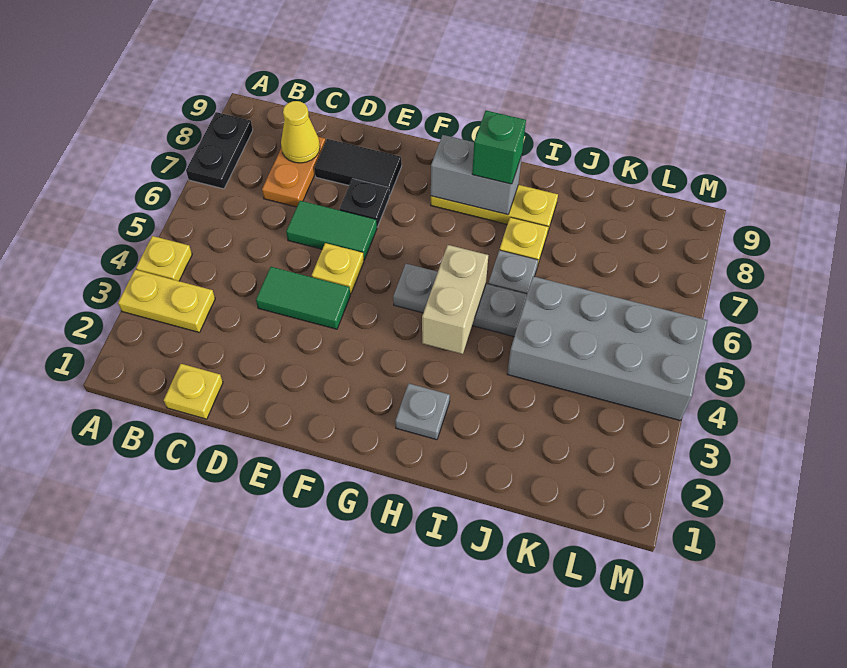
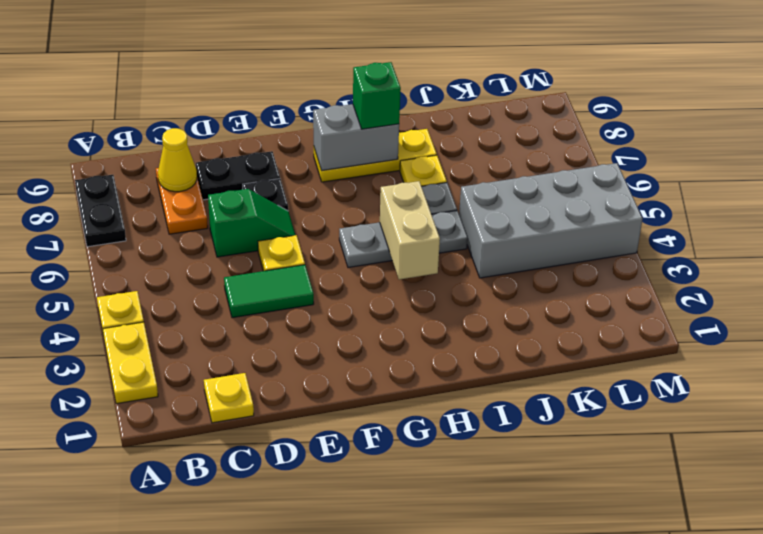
yellow 1x2 plate [118,270,215,332] -> yellow 1x2 plate turned to [103,322,158,404]
green 1x2 tile [286,201,377,260] -> green 1x2 slope [208,189,295,257]
black 1x2 tile [314,139,402,195] -> black 1x2 plate [196,151,280,200]
grey 1x1 plate [395,383,450,440] -> none

